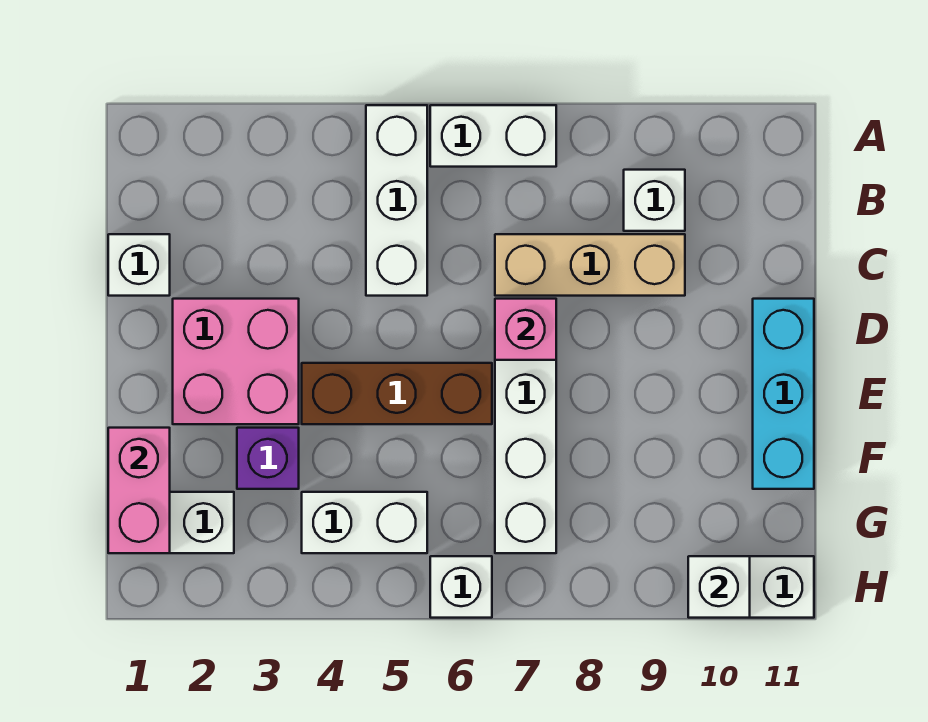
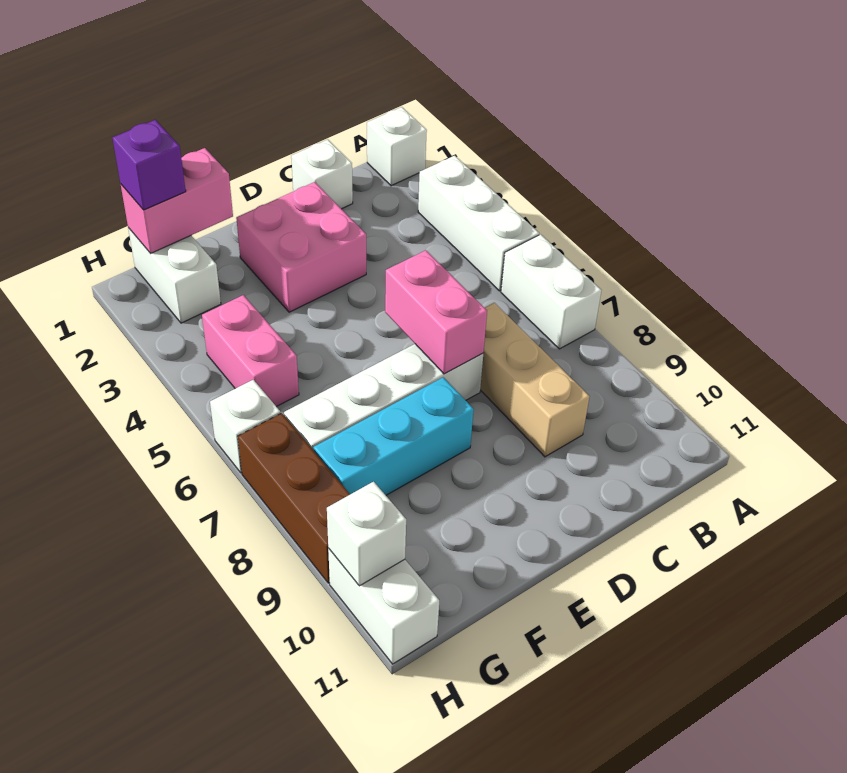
white 1x3 brick [366,105,427,296] -> white 1x3 brick turned to [418,156,539,291]
white 1x1 brick [624,170,685,231] -> white 1x1 brick moved to [367,107,427,186]
pink 1x1 brick [495,299,556,360] -> pink 1x2 brick [385,250,487,374]
cyan 1x3 brick [753,299,814,489] -> cyan 1x3 brick moved to [313,377,474,495]
brown 1x3 brick [302,363,492,424] -> brown 1x3 brick moved to [238,413,350,583]
purple 1x1 brick [237,428,299,489] -> purple 1x1 brick moved to [113,120,186,210]
white 1x2 brick [302,492,427,553] -> pink 1x2 brick [202,295,299,407]

